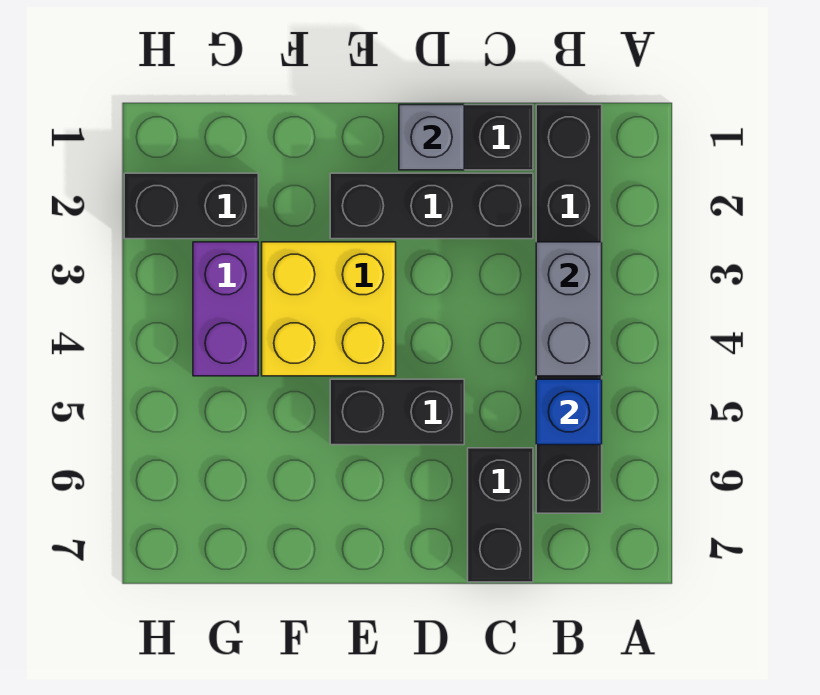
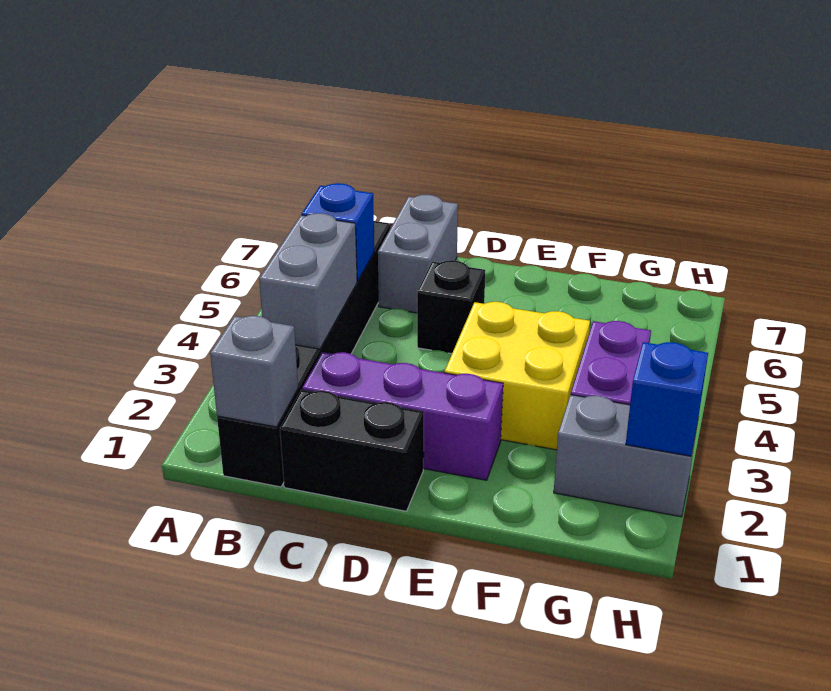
black 1x3 brick [330,173,533,239] -> purple 1x3 brick [302,352,503,480]
black 1x2 brick [468,448,533,582] -> grey 1x2 brick [378,194,458,313]
grey 1x1 brick [399,105,464,170] -> grey 1x1 brick moved to [210,316,298,427]
black 1x2 brick [330,379,464,445] -> black 1x1 brick [417,260,485,354]
black 1x2 brick [124,173,258,239] -> grey 1x2 brick [554,395,698,517]
none -> blue 1x1 brick [626,342,708,456]

